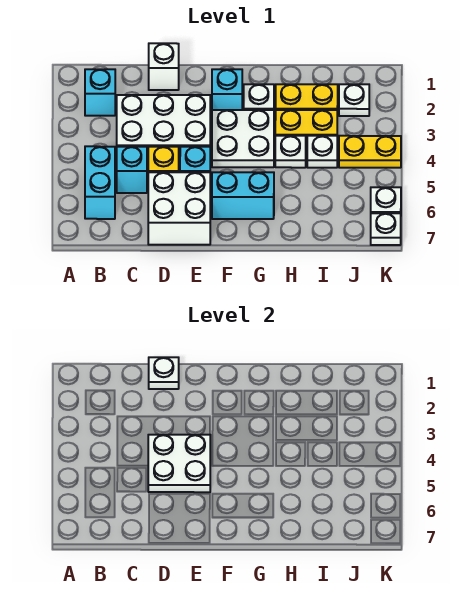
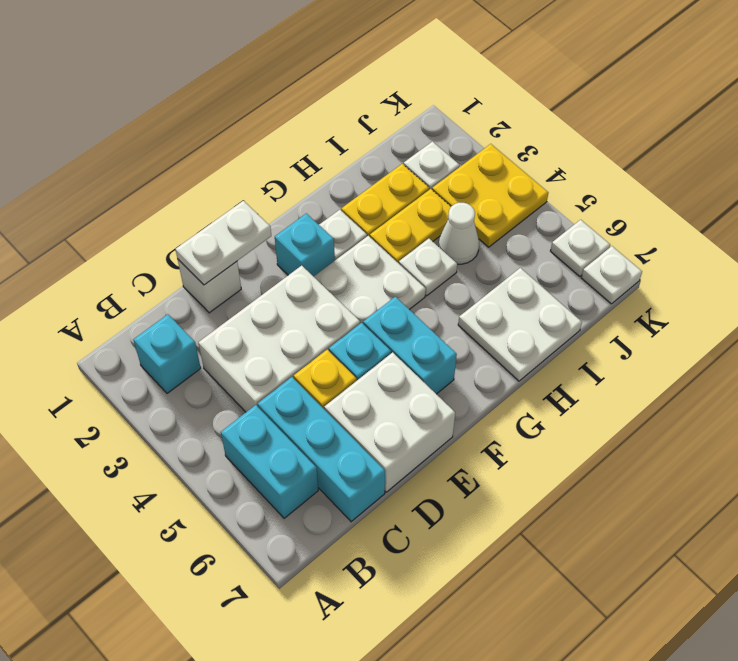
cyan 1x1 brick [117,147,147,193] -> cyan 1x3 brick [258,377,385,522]
white 1x1 plate [149,357,179,389] -> white 1x2 plate [175,201,271,285]
white 2x2 plate [148,435,210,492] -> white 2x2 plate moved to [458,268,582,381]
cyan 1x2 brick [212,172,274,219] -> cyan 1x2 brick turned to [363,297,457,394]
white 1x1 plate [307,136,337,168] -> white 1x1 cone [438,203,479,264]
yellow 1x2 plate [339,136,401,168] -> yellow 2x2 plate [432,144,548,247]

